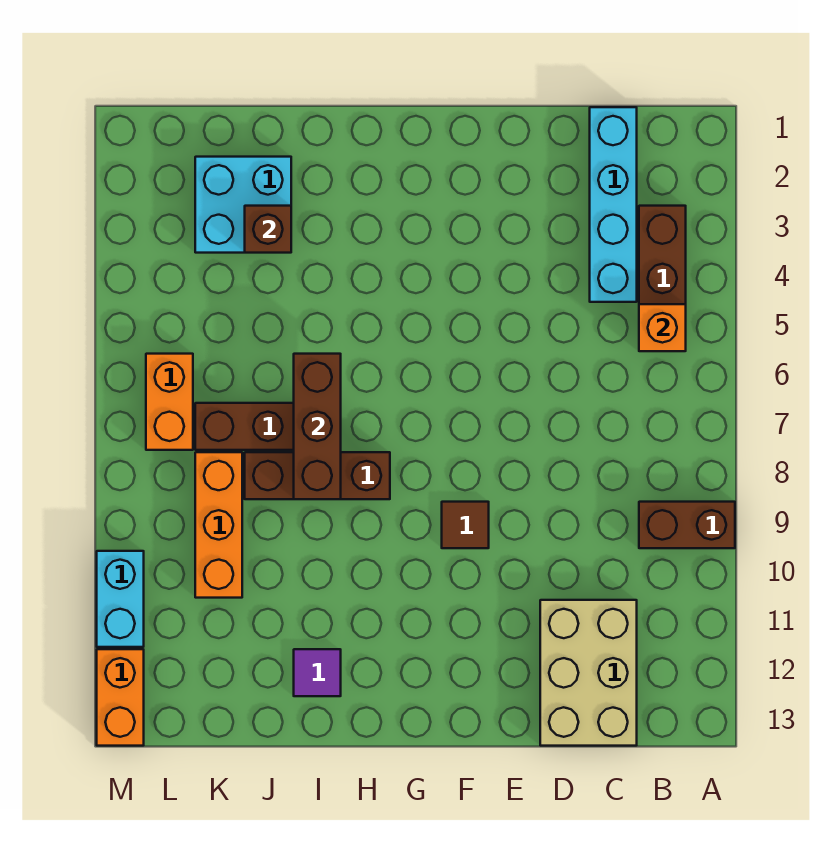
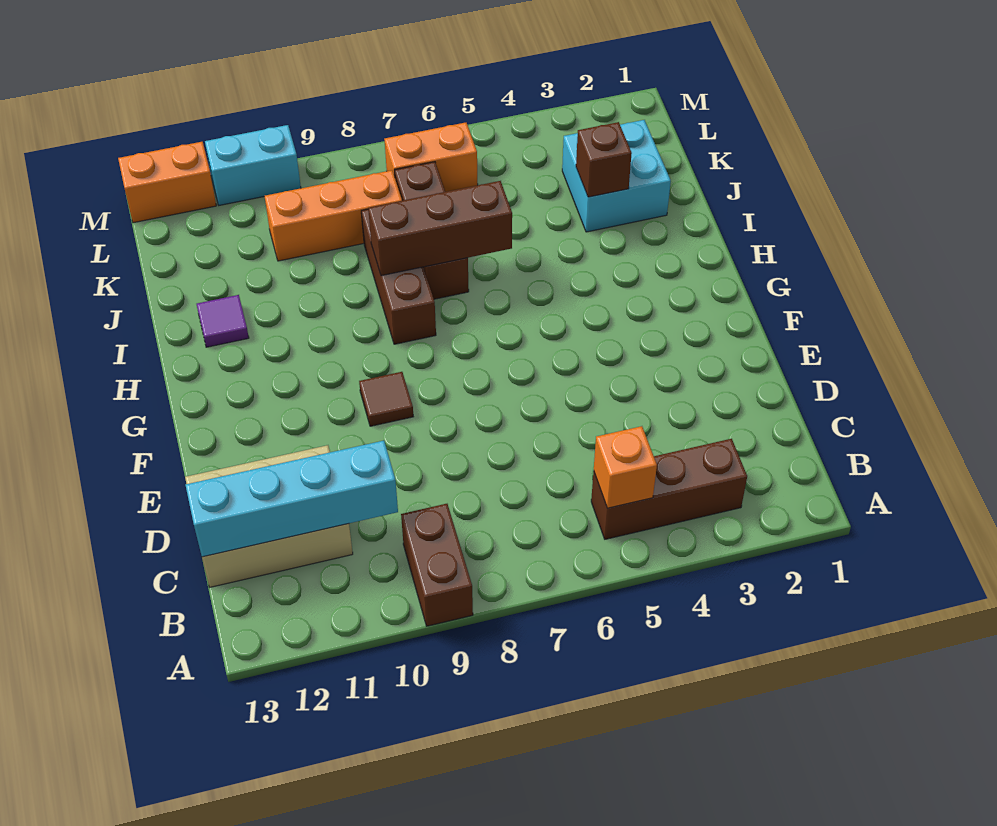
cyan 1x4 brick [590,107,637,302] -> cyan 1x4 brick moved to [186,441,398,557]

